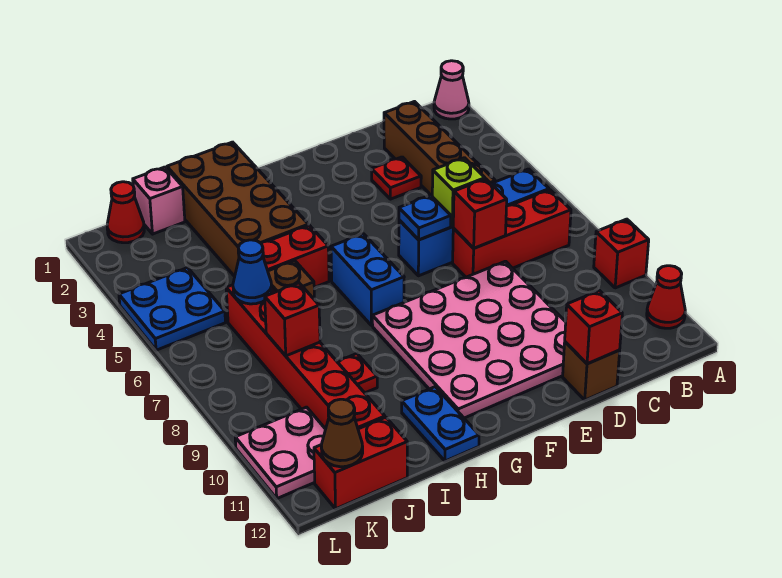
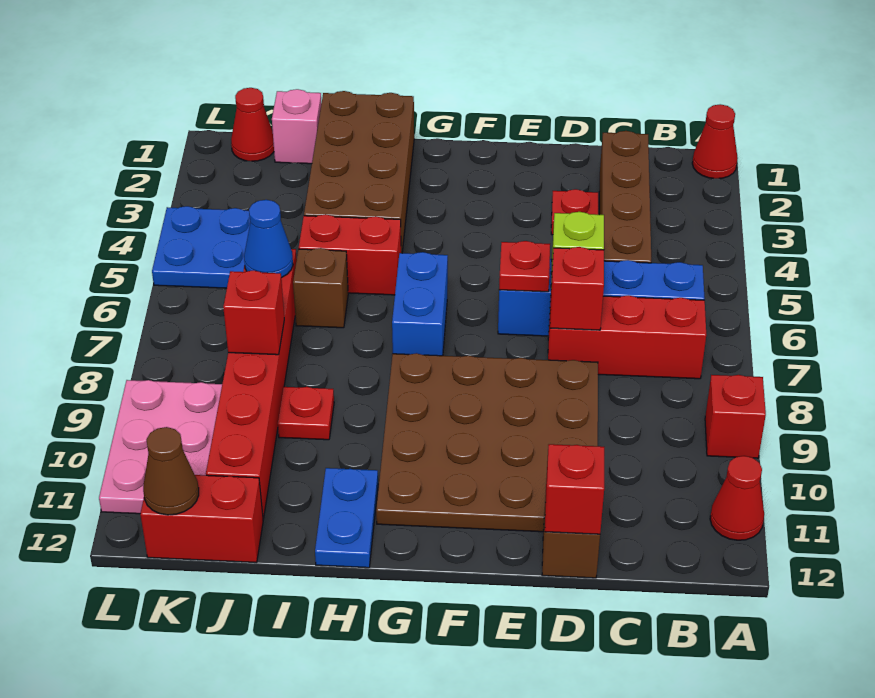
pink 1x1 cone [434,61,469,119] -> red 1x1 cone [692,104,738,179]
pink 4x4 plate [372,261,566,418] -> brown 4x4 plate [376,353,598,532]
blue 1x1 plate [399,195,451,240] -> red 1x1 plate [499,241,550,292]
pink 2x2 plate [235,407,326,498] -> pink 2x3 plate [99,380,222,514]

